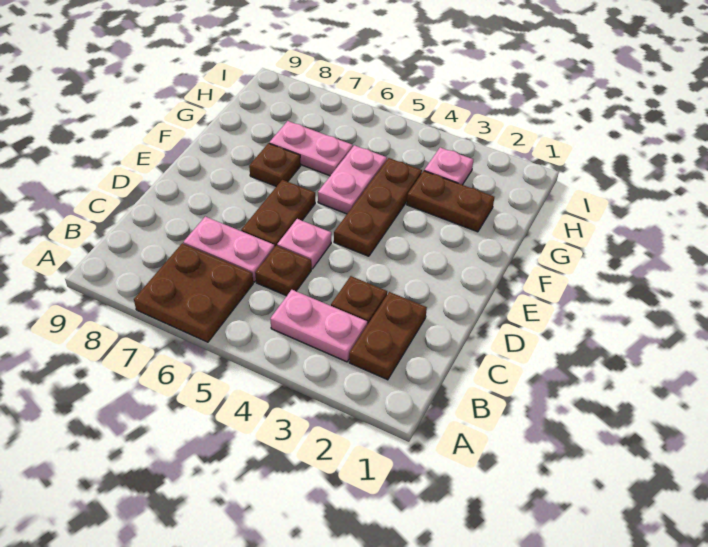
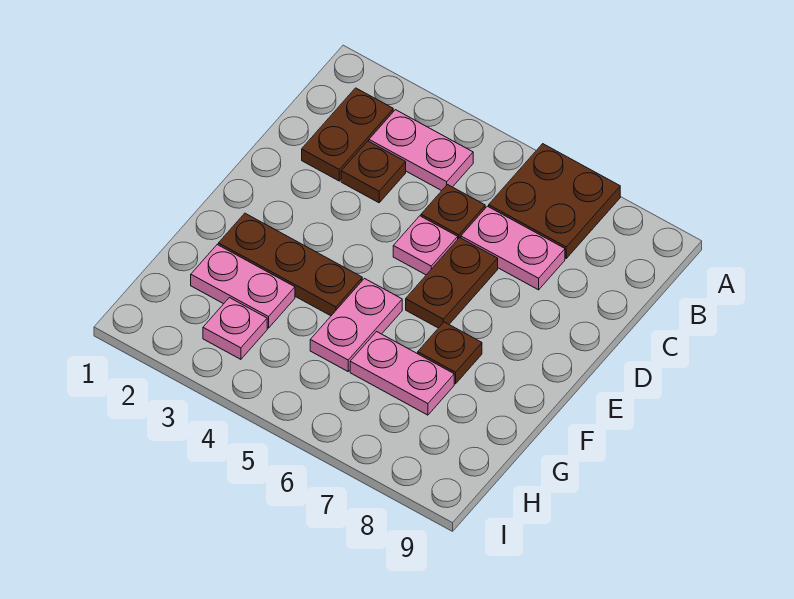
brown 1x3 plate [334,158,422,256] -> brown 1x3 plate turned to [218,213,362,316]
brown 1x2 plate [407,171,494,232] -> pink 1x2 plate [191,245,295,328]

